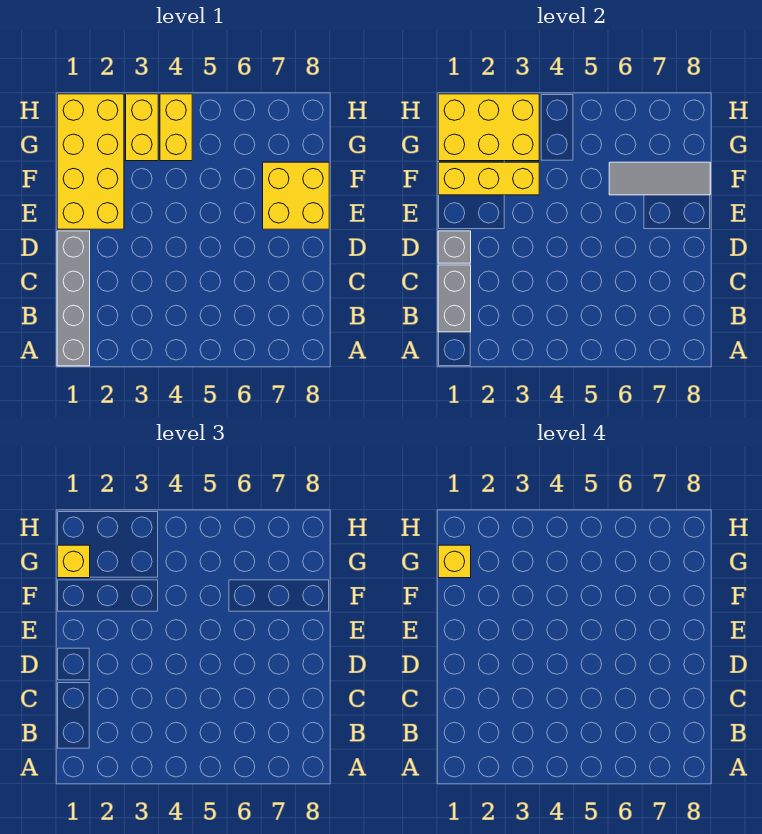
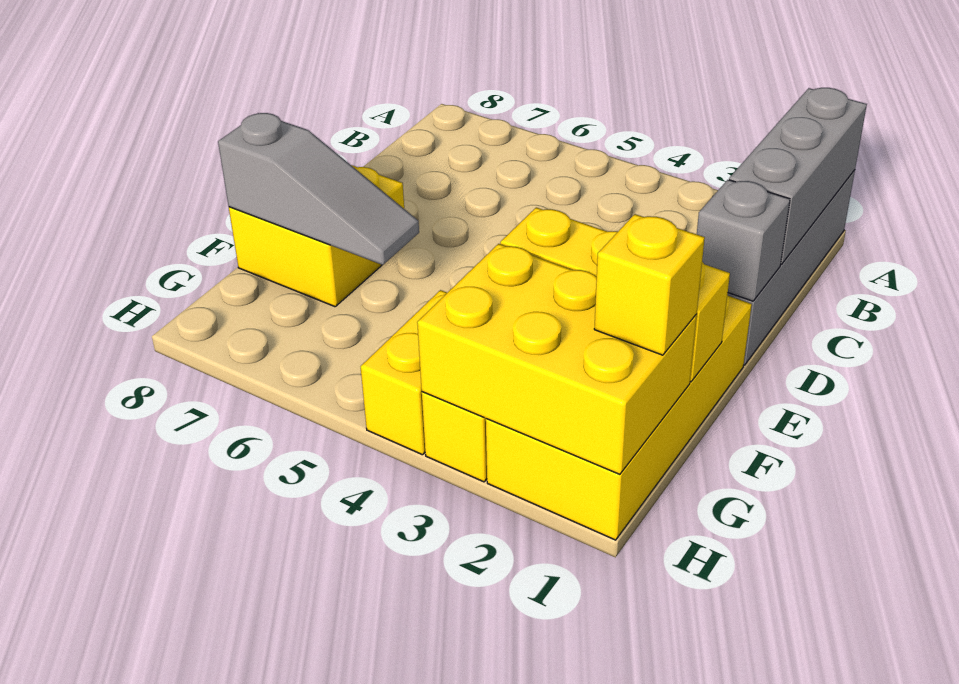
grey 1x2 brick [438,265,471,332] -> grey 1x3 brick [729,88,867,265]
grey 1x3 tile [609,162,710,195] -> grey 1x3 slope [218,113,419,265]
yellow 1x1 brick [438,545,471,578] -> none

